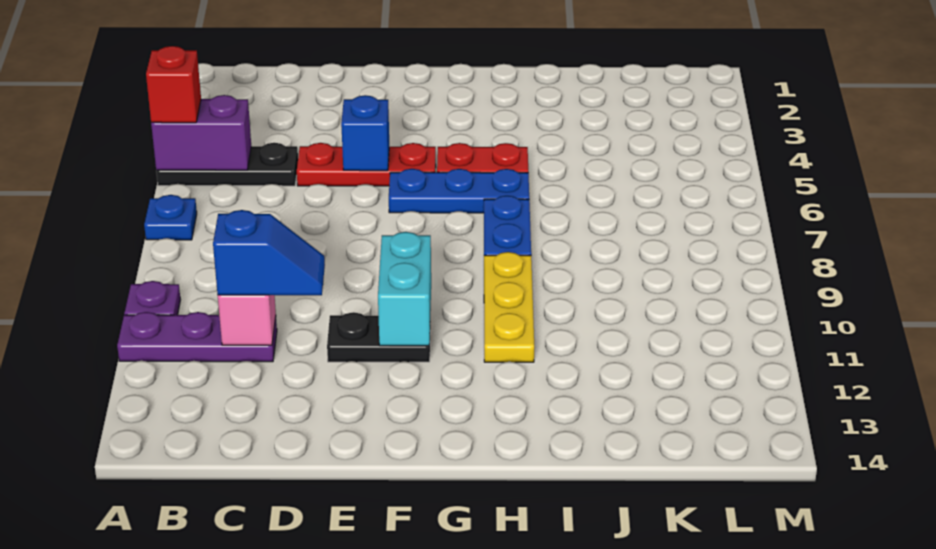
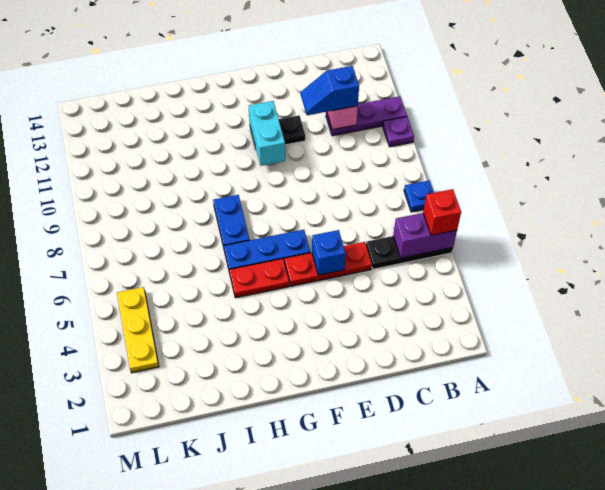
yellow 1x3 plate [484,252,534,362] -> yellow 1x3 plate moved to [117,287,159,373]

